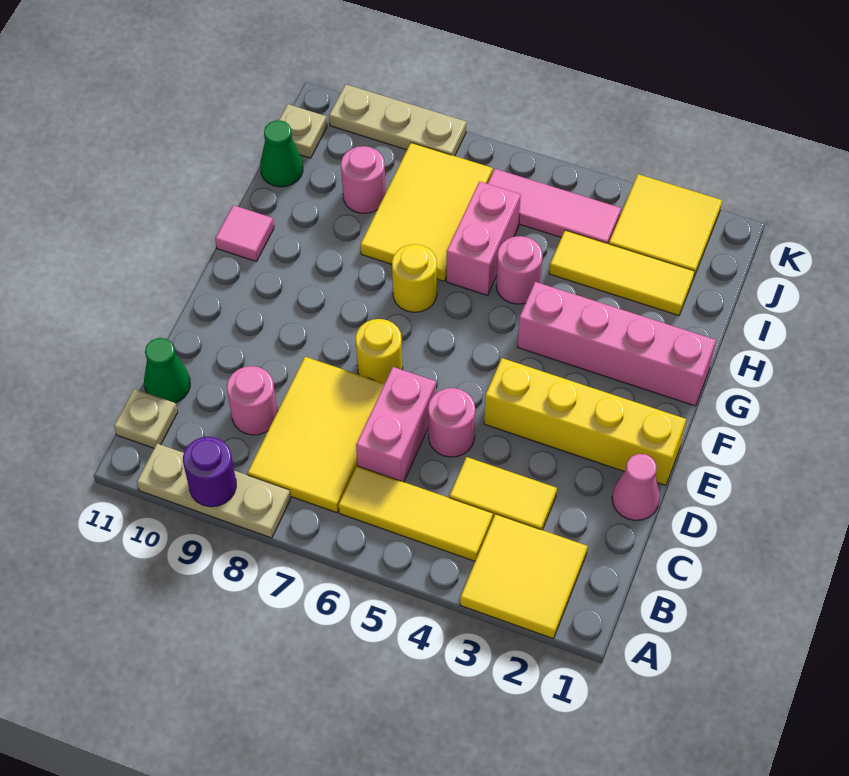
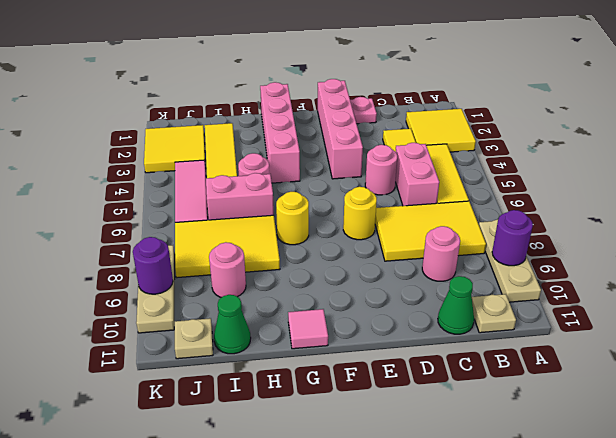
pink 1x2 brick [356,367,436,482] -> pink 1x2 brick turned to [396,143,439,206]
pink 1x1 cone [612,454,660,520] -> pink 1x1 plate [350,97,377,124]
yellow 1x4 brick [484,358,686,485] -> pink 1x4 brick [318,79,363,179]
none -> purple 1x1 round brick [133,237,173,294]

